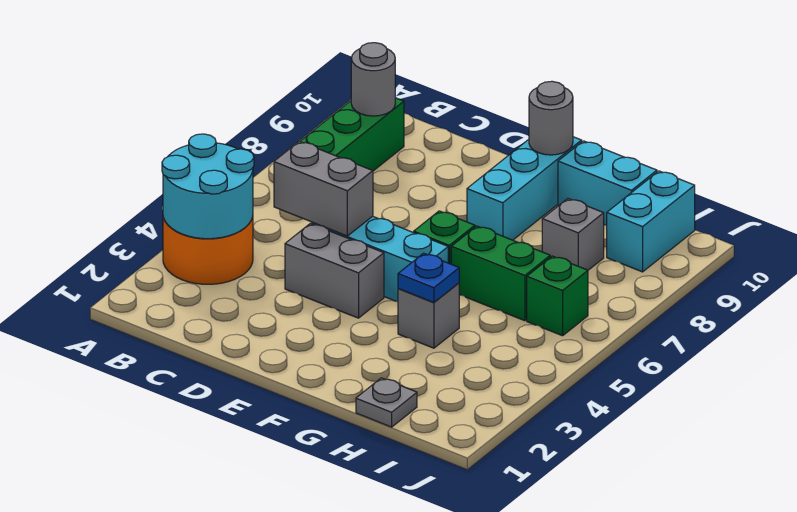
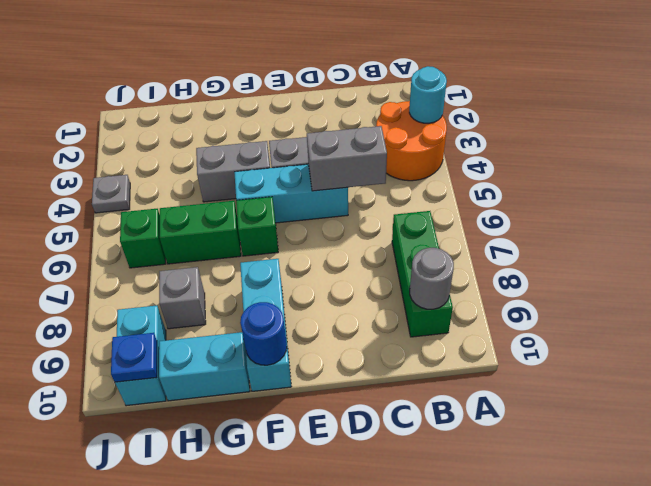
cyan 2x2 round brick [162,134,254,239] -> cyan 1x1 round brick [409,66,447,123]
grey 1x1 round brick [529,81,573,155] -> blue 1x1 round brick [240,302,287,365]
grey 1x1 brick [398,283,459,348] -> grey 1x2 brick [196,141,270,202]
blue 1x1 plate [398,253,459,302] -> blue 1x1 plate moved to [111,333,157,382]
grey 1x1 plate [356,378,417,427] -> grey 1x1 plate moved to [92,175,130,213]

